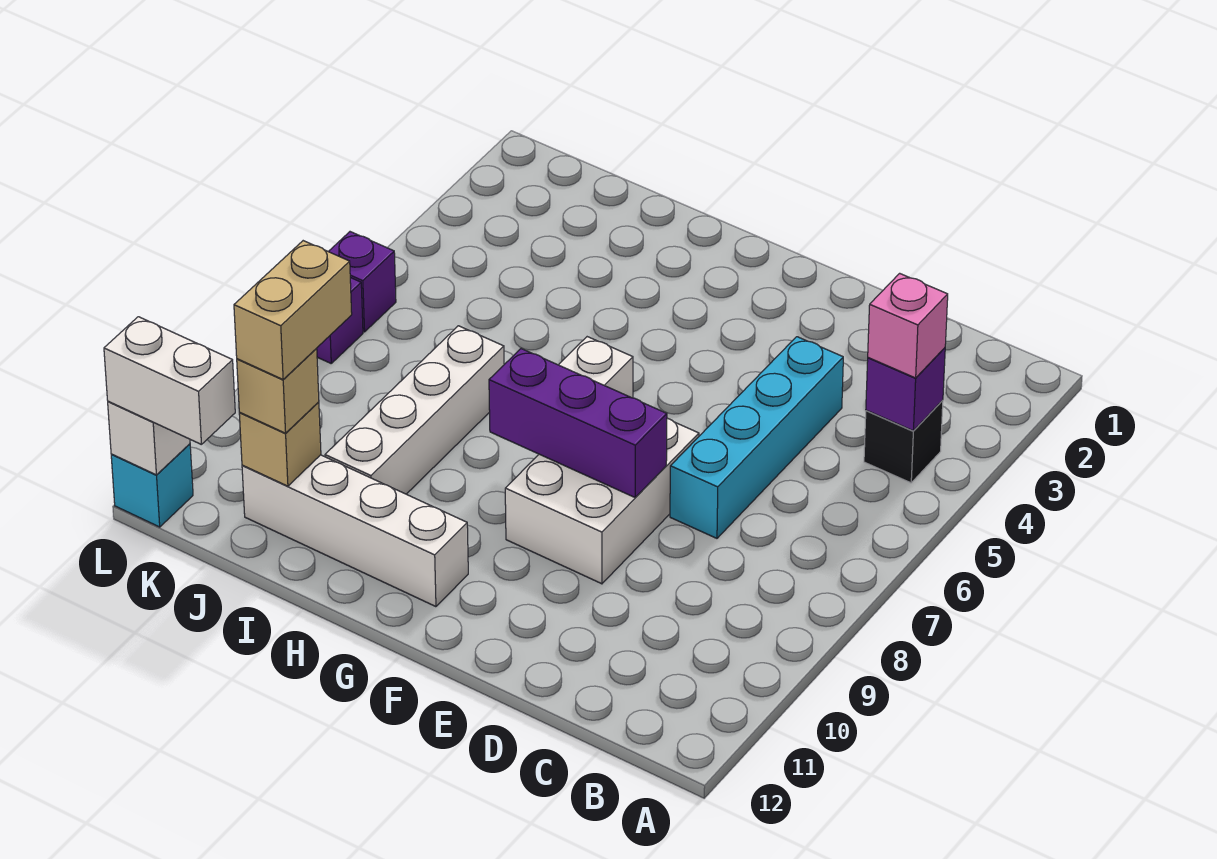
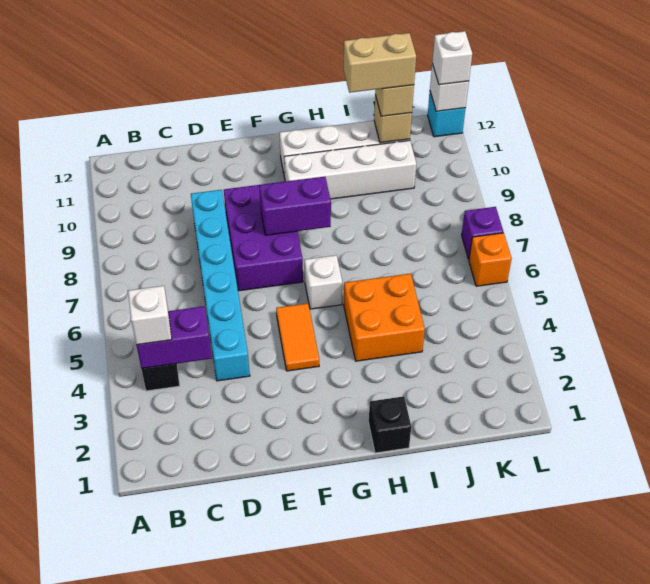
purple 1x1 brick [866,348,945,431] -> purple 1x2 brick [136,306,212,368]
pink 1x1 brick [868,273,948,378] -> white 1x1 brick [128,286,172,345]
cyan 1x4 brick [670,337,843,538] -> cyan 1x6 brick [191,190,250,381]
white 2x3 brick [505,418,699,584] -> purple 2x3 brick [224,184,303,291]
purple 1x3 brick [489,349,667,497] -> purple 1x2 brick [259,177,331,235]
none -> orange 1x2 tile [276,303,319,371]
none -> black 1x1 brick [369,396,411,453]
none -> orange 2x2 brick [344,273,425,361]
white 1x4 brick [325,326,504,494] -> white 1x4 brick turned to [284,140,416,199]
tan 1x2 brick [234,241,352,380] -> tan 1x2 brick turned to [344,33,416,93]
white 1x2 brick [104,317,235,445] -> white 1x1 brick [432,31,472,85]
purple 1x1 brick [328,232,396,332] -> orange 1x1 brick [469,233,512,286]

